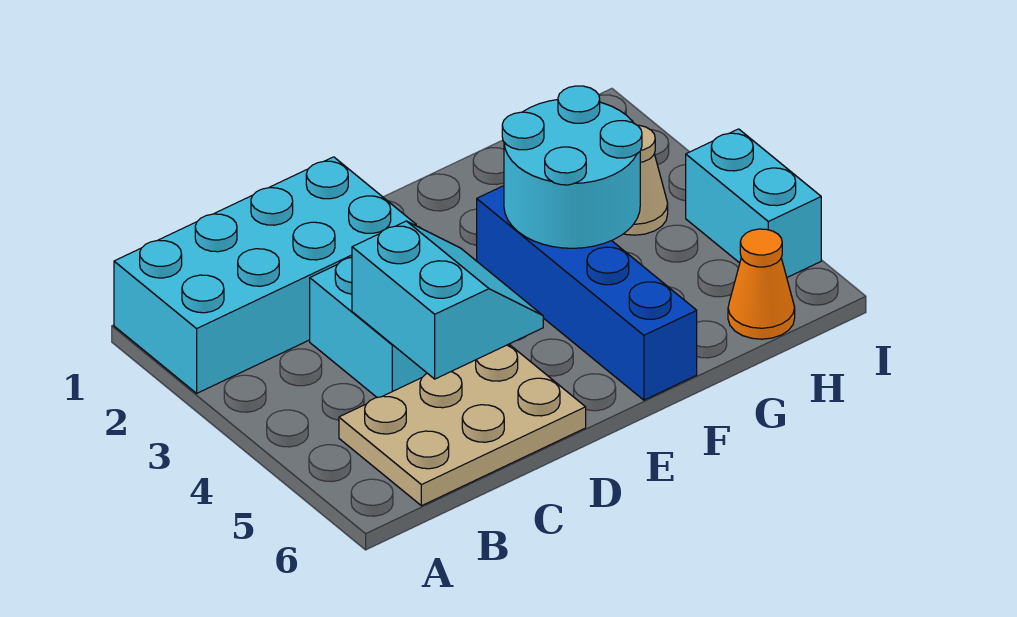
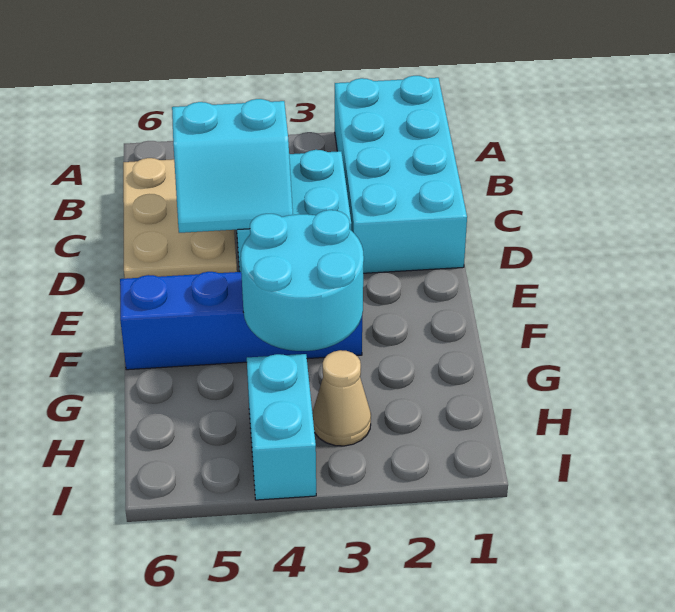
orange 1x1 cone [728,229,795,339] -> none
cyan 1x2 brick [686,129,821,277] -> cyan 1x2 brick turned to [247,354,316,500]

